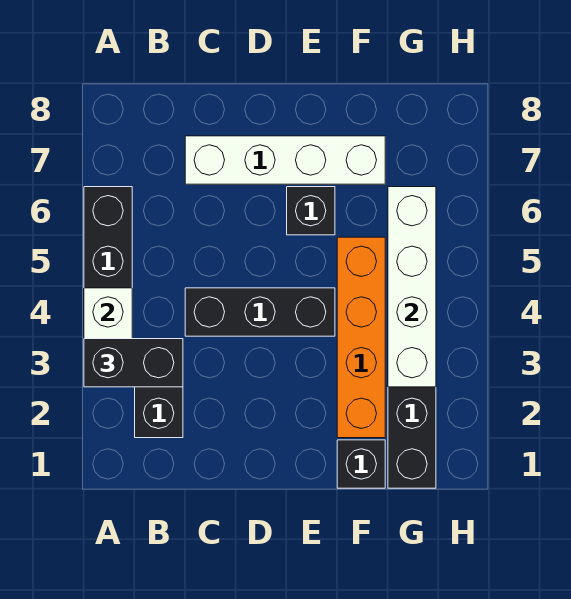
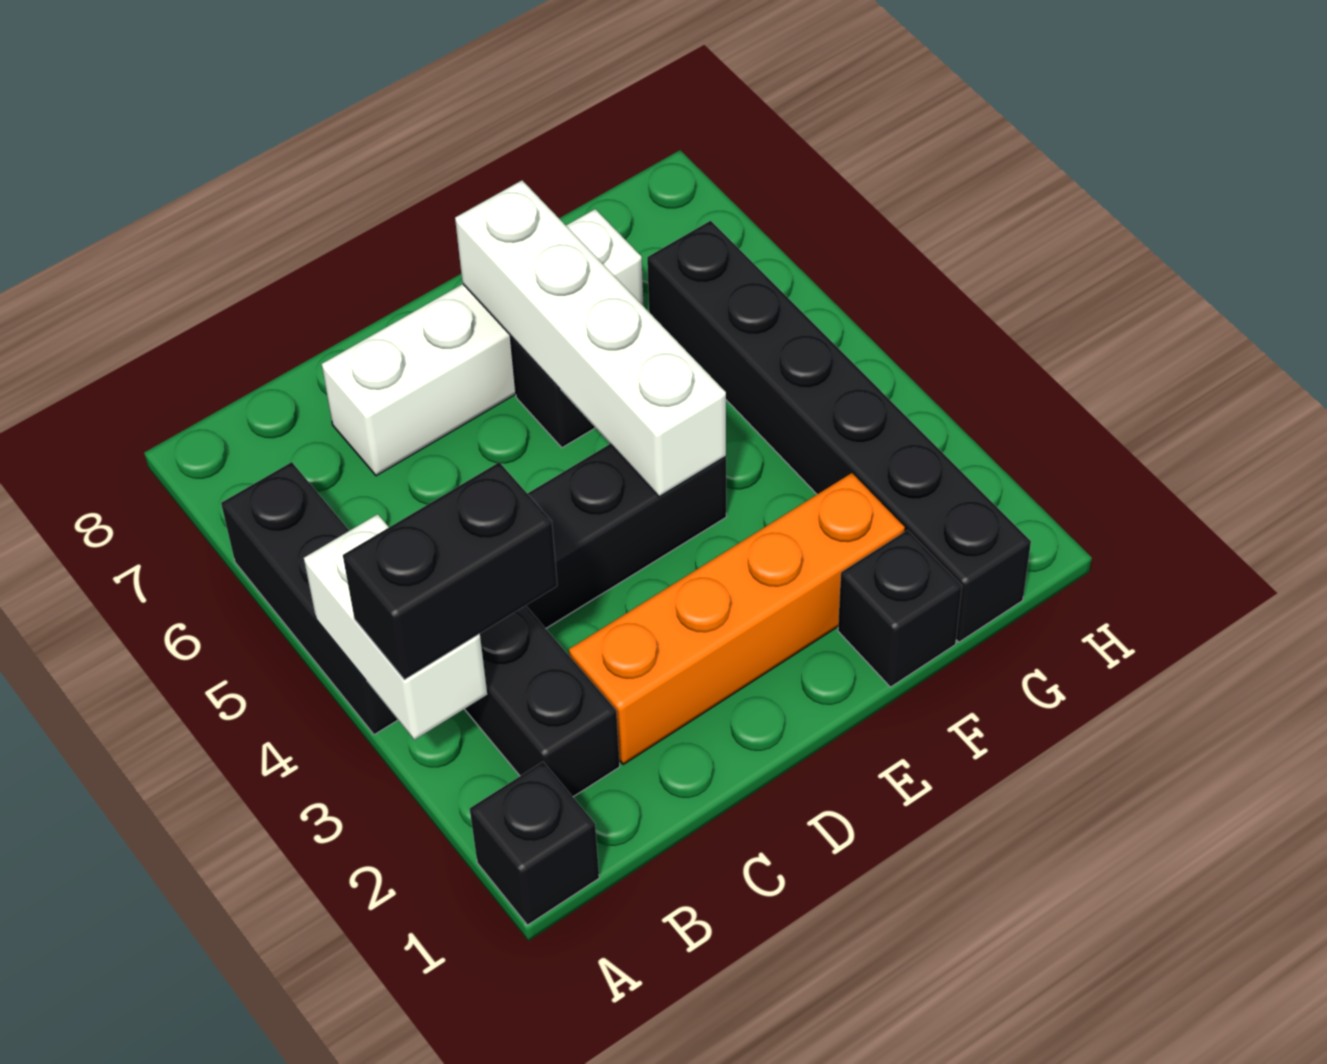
none -> black 1x1 brick [470,762,599,925]
orange 1x4 brick [337,237,385,438] -> orange 1x4 brick turned to [569,473,905,764]
white 1x4 brick [388,187,436,387] -> white 1x4 brick moved to [455,180,726,497]

